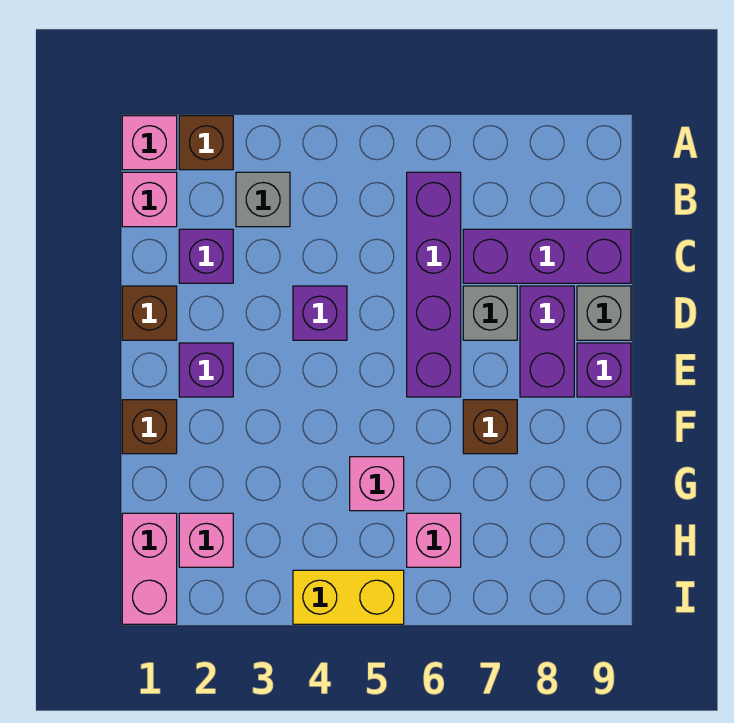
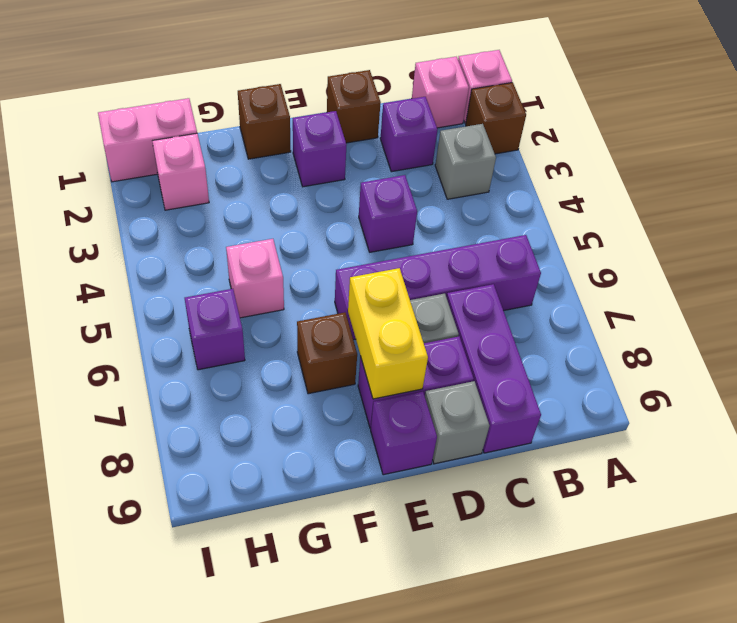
pink 1x1 brick [407,513,461,567] -> purple 1x1 brick [185,289,245,370]
yellow 1x2 brick [293,570,404,624] -> yellow 1x2 brick moved to [348,268,428,399]

